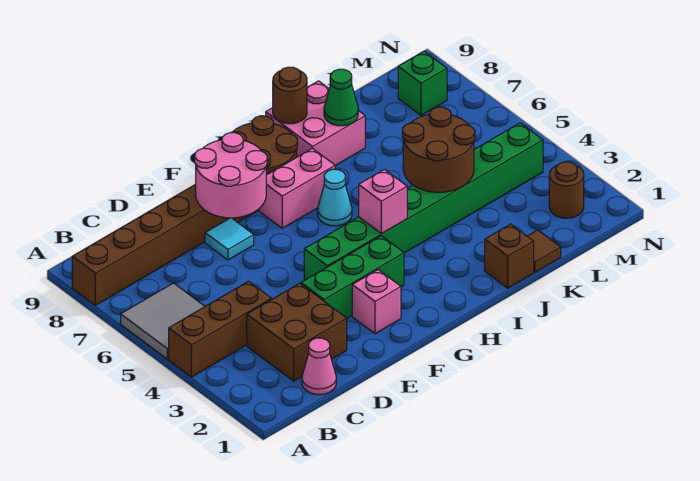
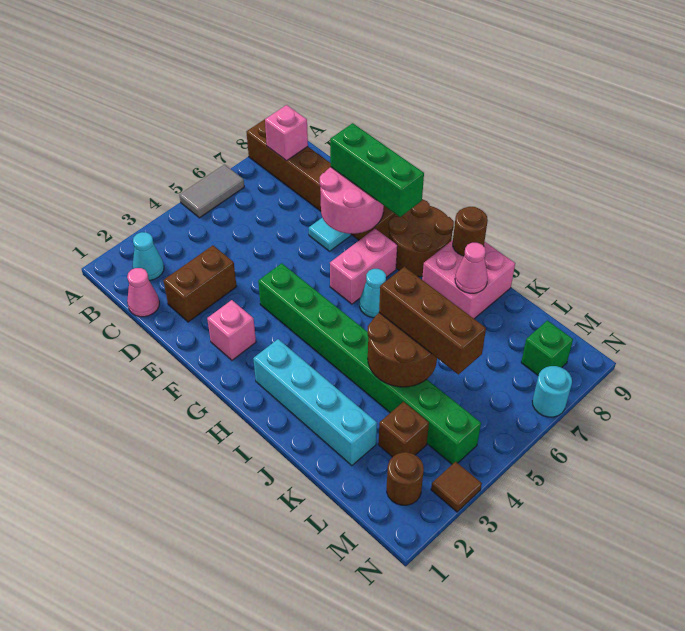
brown 1x3 brick [169,281,272,377] -> brown 1x3 brick moved to [379,267,486,374]
grey 2x2 tile [121,283,205,359] -> grey 1x2 tile [179,165,244,218]
none -> cyan 1x1 cone [133,232,164,281]
brown 2x2 brick [247,283,347,381] -> brown 1x2 brick [163,245,237,322]
green 1x3 brick [301,236,404,318] -> green 1x3 brick moved to [330,123,424,217]
pink 1x2 brick [259,148,335,228] -> pink 1x2 brick turned to [330,229,397,304]
none -> cyan 1x4 brick [253,339,377,466]
pink 1x1 brick [359,169,407,234] -> pink 1x1 brick moved to [265,105,308,161]
brown 1x1 brick [485,224,534,288] -> brown 1x1 brick moved to [378,402,429,457]
green 1x1 cone [324,69,358,126] -> pink 1x1 cone [455,243,488,293]
brown 1x1 tile [527,230,561,272] -> brown 1x1 tile moved to [431,462,482,512]
none -> cyan 1x1 round brick [532,366,572,417]

